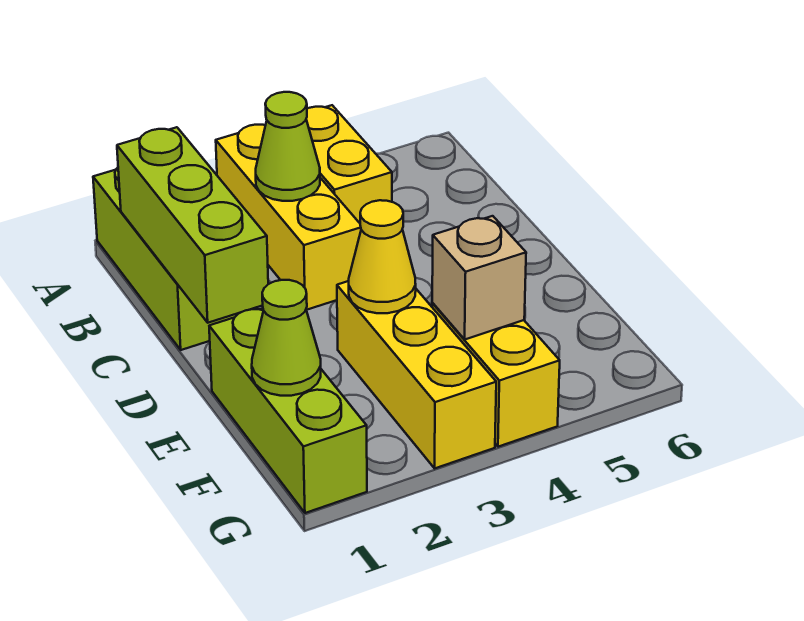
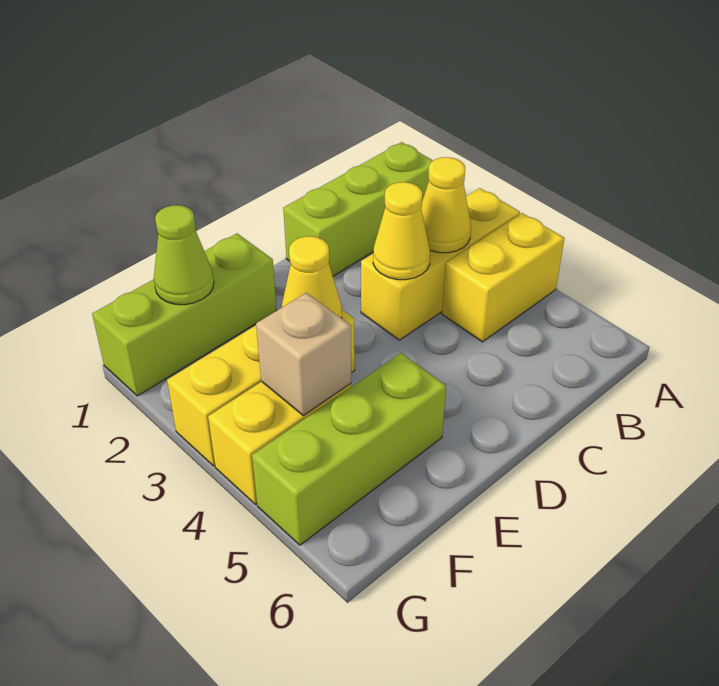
lime 1x3 brick [117,127,268,323] -> lime 1x3 brick moved to [252,353,446,545]
lime 1x1 cone [256,92,320,201] -> yellow 1x1 cone [421,157,471,253]
none -> yellow 1x1 cone [373,182,430,280]

